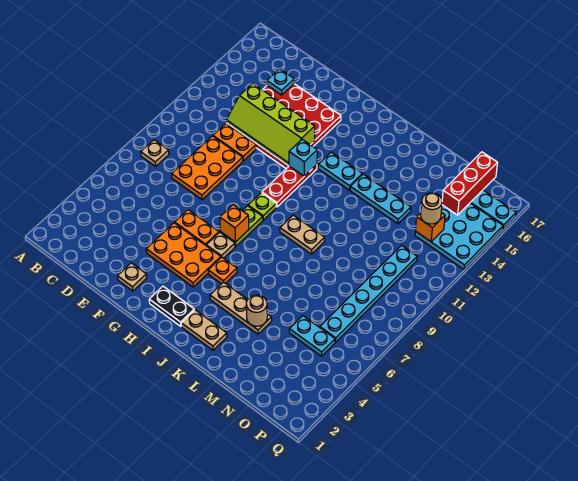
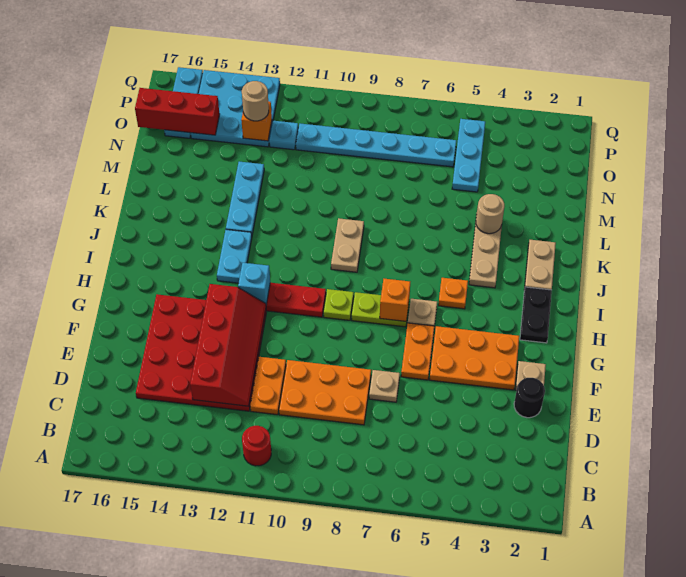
tan 1x1 plate [141,140,169,166] -> tan 1x1 plate moved to [369,370,400,402]
none -> red 1x1 round brick [242,426,271,466]
lime 2x4 slope [226,83,315,165] -> red 2x4 slope [190,284,266,406]
cyan 1x1 plate [267,69,294,95] -> cyan 1x1 plate moved to [269,121,298,150]
none -> black 1x1 round brick [514,378,545,418]
orange 2x3 plate [146,223,221,287] -> orange 2x3 plate turned to [430,326,519,390]
cyan 1x2 plate [289,316,335,356] -> cyan 1x3 plate [452,119,485,192]

